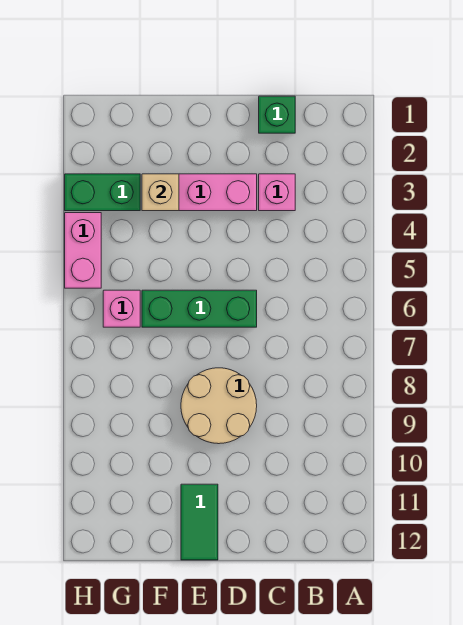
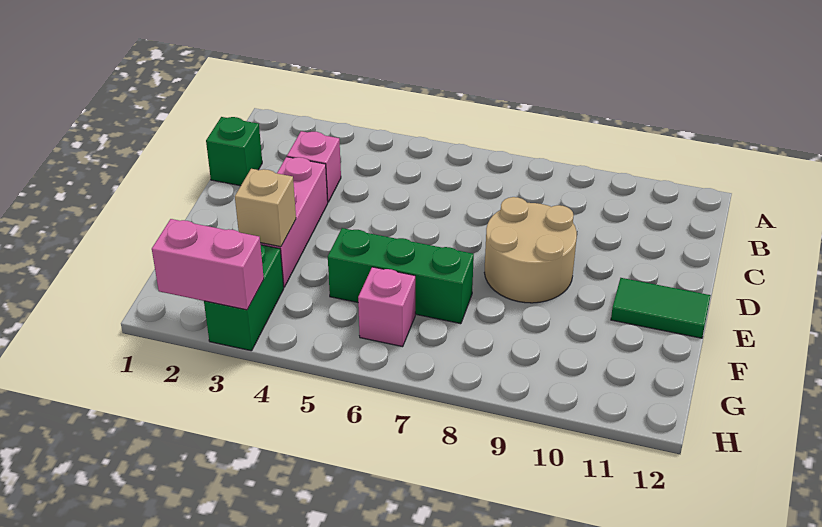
green 1x3 brick [142,290,257,327] -> green 1x3 brick turned to [328,228,474,324]
pink 1x2 brick [65,213,101,288] -> pink 1x2 brick moved to [152,219,264,310]

